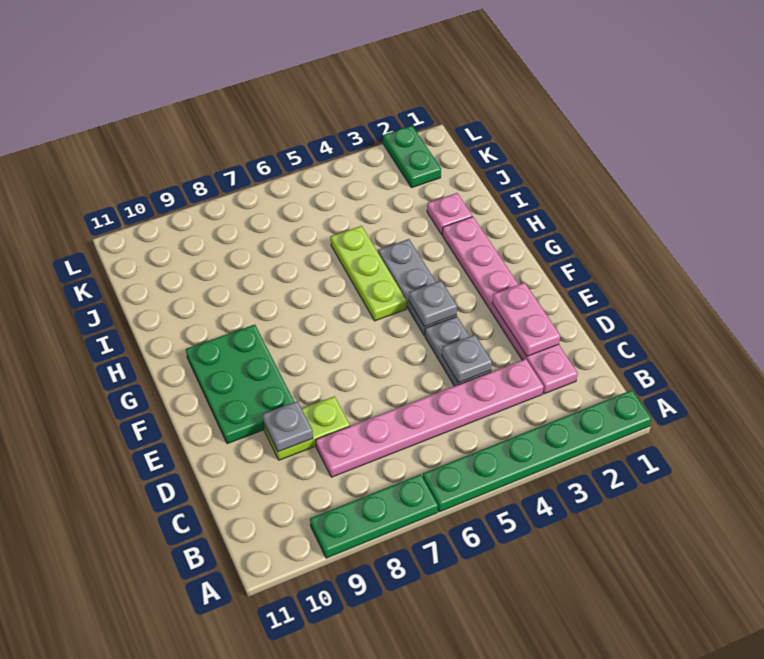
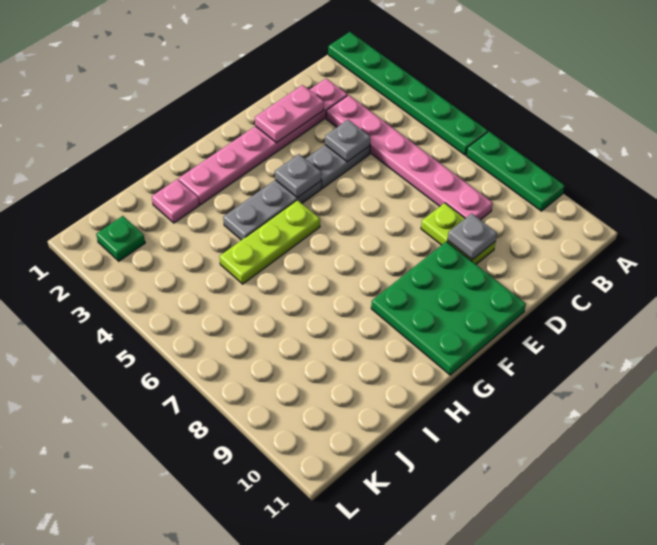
green 2x3 plate [186,325,294,444] -> green 3x3 plate [371,242,526,375]
green 1x2 plate [383,126,441,188] -> green 1x1 plate [96,216,145,261]

